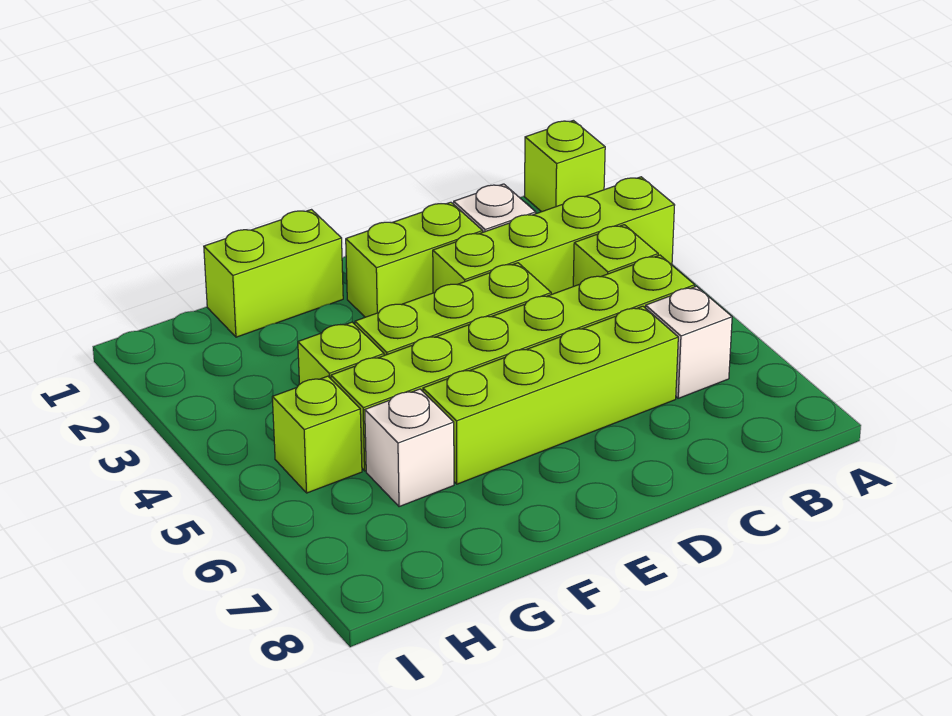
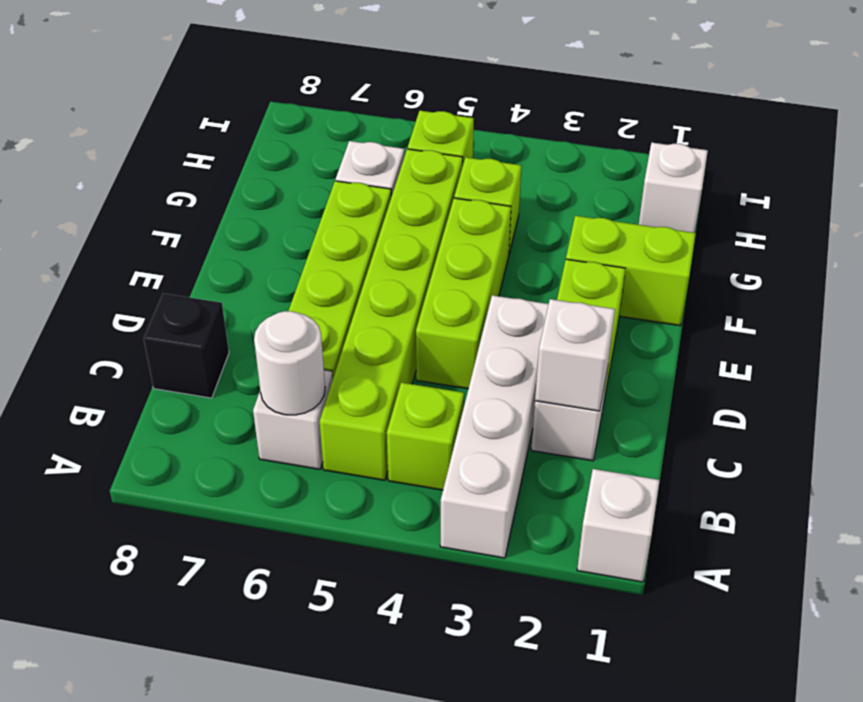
lime 1x1 brick [524,120,605,212] -> white 1x1 brick [577,469,660,582]
lime 1x4 brick [433,177,675,294] -> white 1x4 brick [440,295,549,558]
none -> white 1x1 round brick [254,311,325,415]
none -> white 1x1 brick [535,299,615,411]
none -> black 1x1 brick [144,293,229,398]
lime 1x2 brick [204,210,343,337] -> lime 1x2 brick turned to [566,216,696,326]
none -> white 1x1 brick [639,143,708,233]

